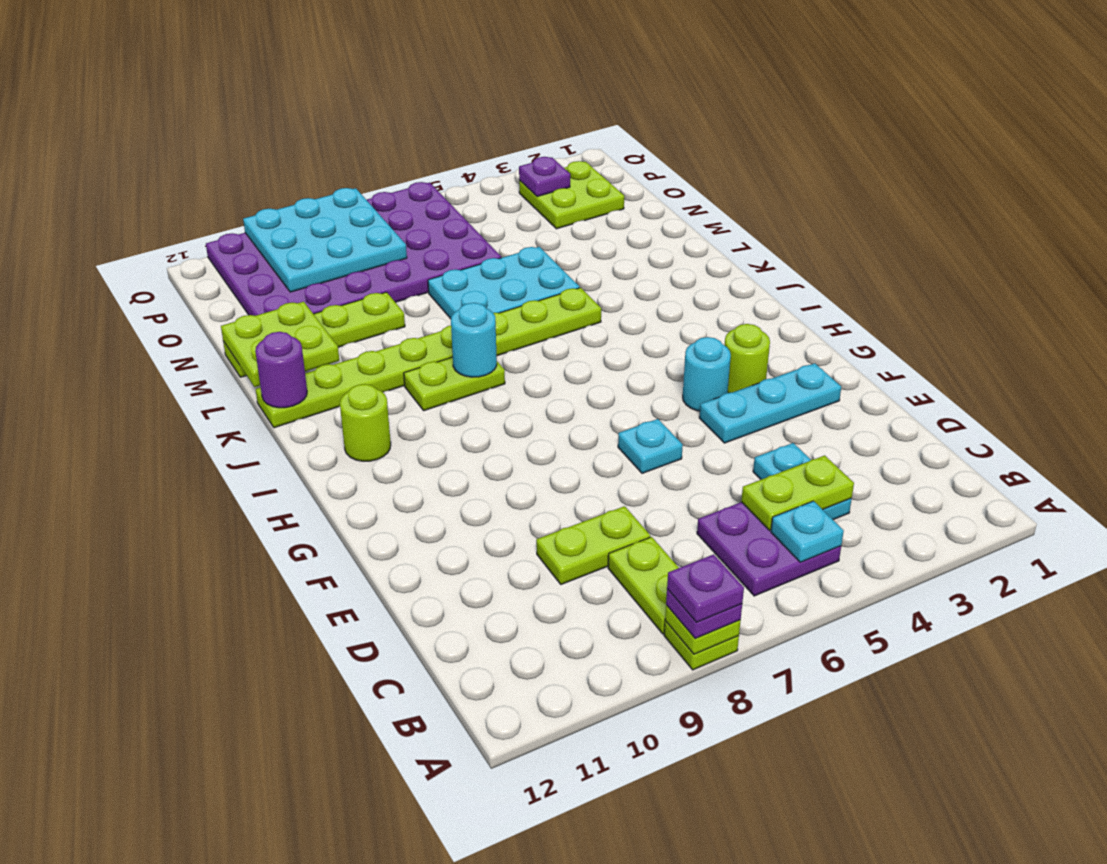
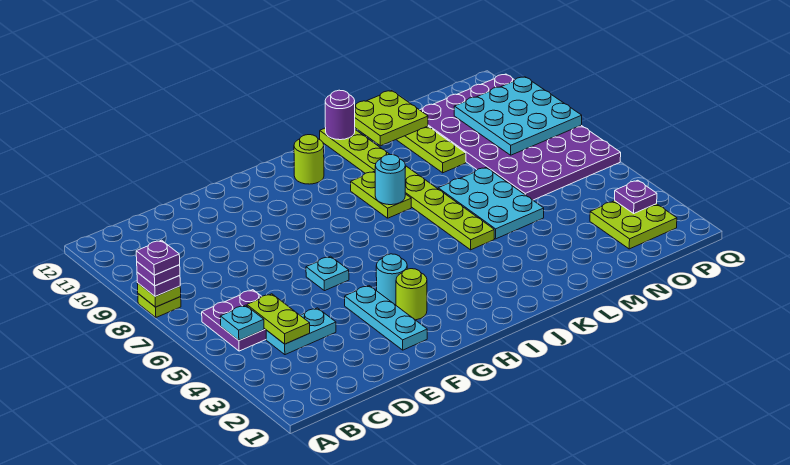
none -> purple 1x1 plate [136,240,180,275]
lime 1x2 plate [608,537,679,634] -> none
lime 1x2 plate [536,506,650,584] -> none

